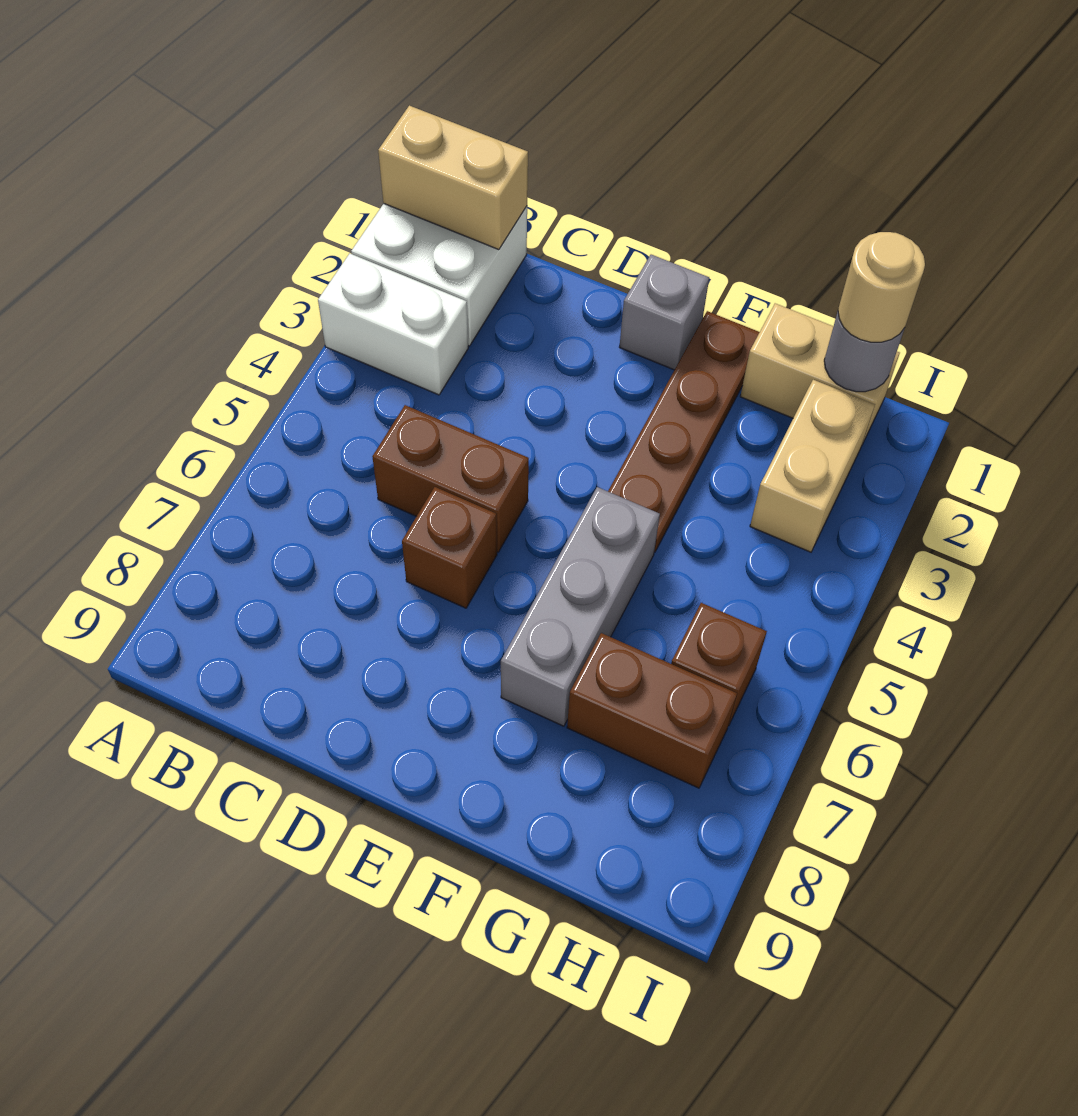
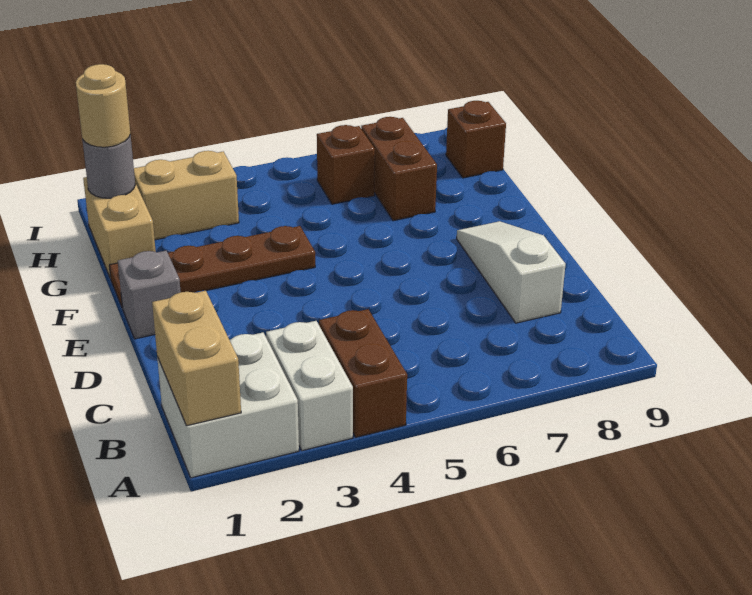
brown 1x2 brick [372,405,529,552] -> brown 1x2 brick moved to [319,309,407,437]
none -> white 1x3 slope [457,221,566,323]
brown 1x1 brick [402,487,497,608] -> brown 1x1 brick moved to [446,101,506,178]
grey 1x3 brick [501,487,660,726] -> none

